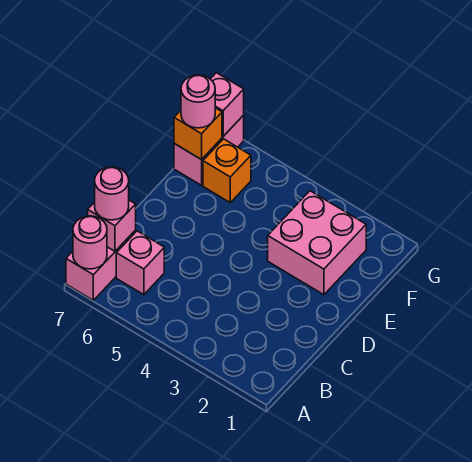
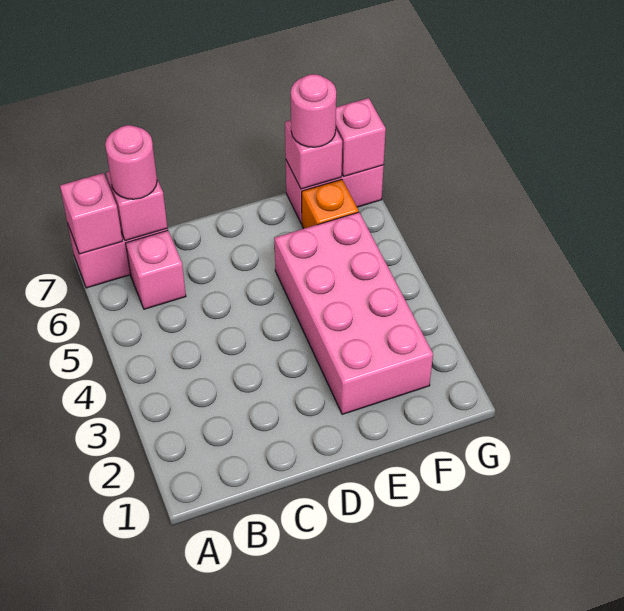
pink 1x1 round brick [73,216,107,269] -> pink 1x1 brick [60,173,122,254]
pink 2x2 brick [268,191,366,295] -> pink 2x4 brick [274,212,433,414]
orange 1x1 brick [174,108,222,160] -> pink 1x1 brick [285,120,342,189]

